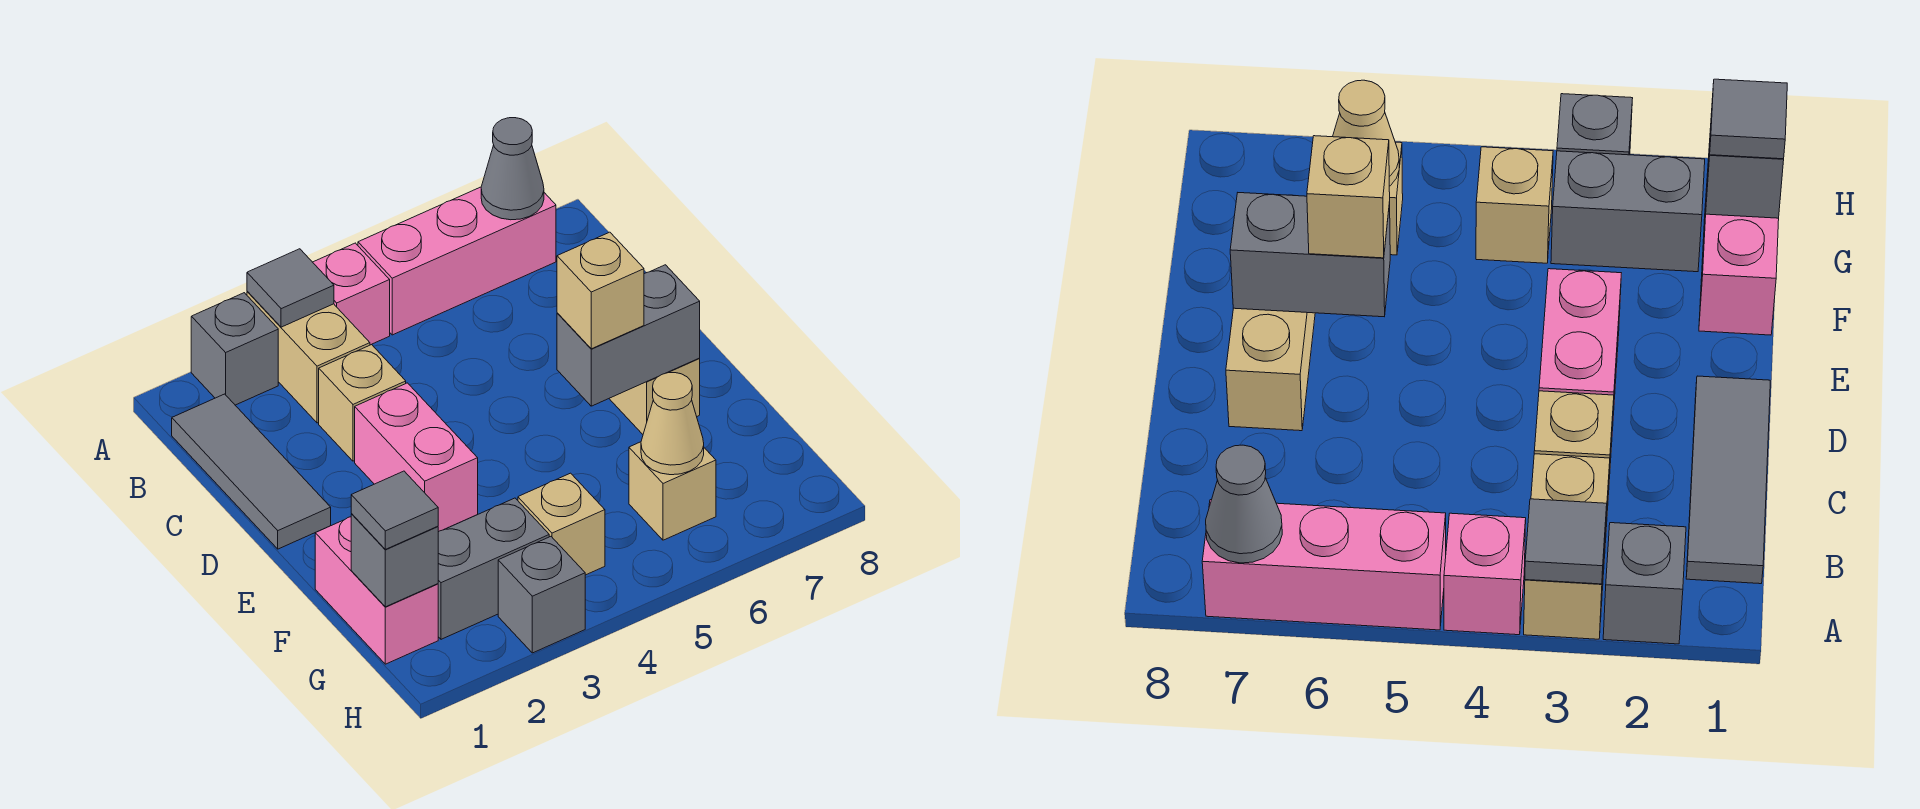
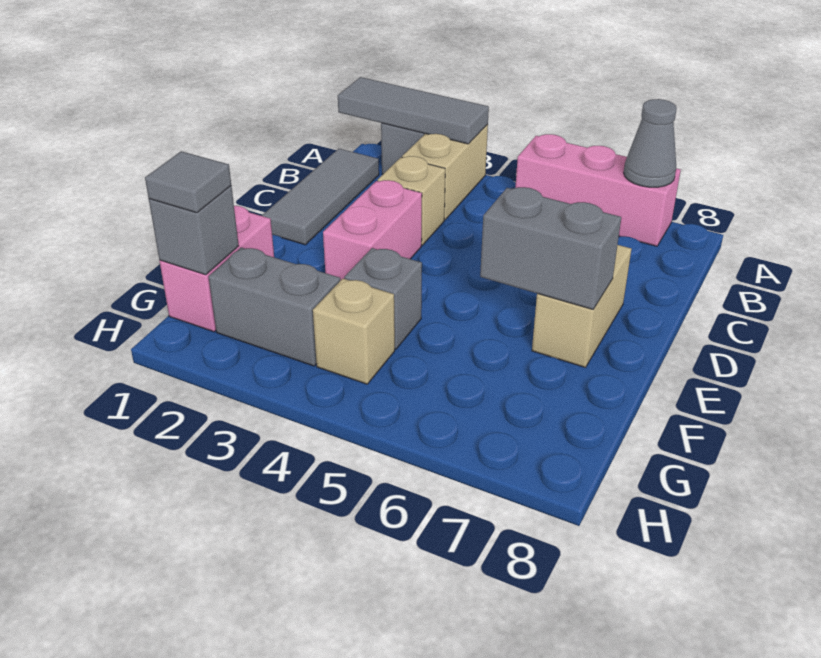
grey 1x1 tile [247,249,334,327] -> grey 1x3 tile [338,77,489,144]
pink 1x1 brick [313,243,390,345] -> none
tan 1x1 brick [557,232,644,349] -> none
tan 1x1 brick [629,442,716,540] -> none
tan 1x1 cone [641,373,704,475] -> none
grey 1x1 brick [498,537,585,653] -> grey 1x1 brick moved to [344,248,422,349]

